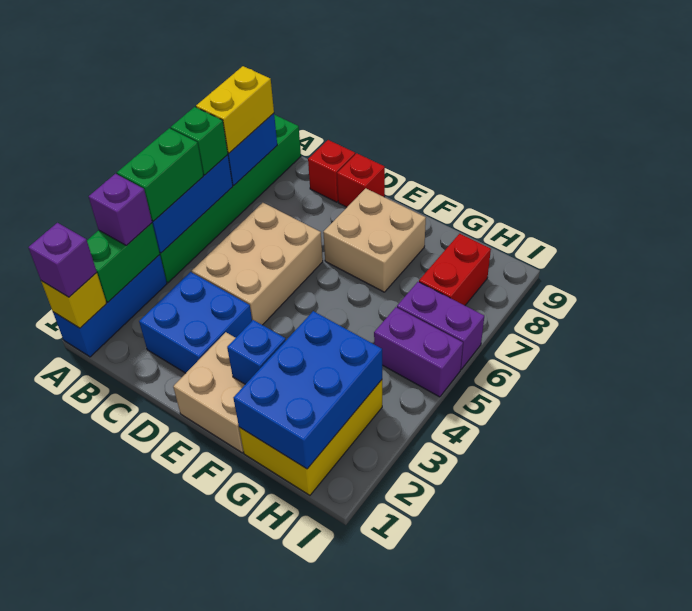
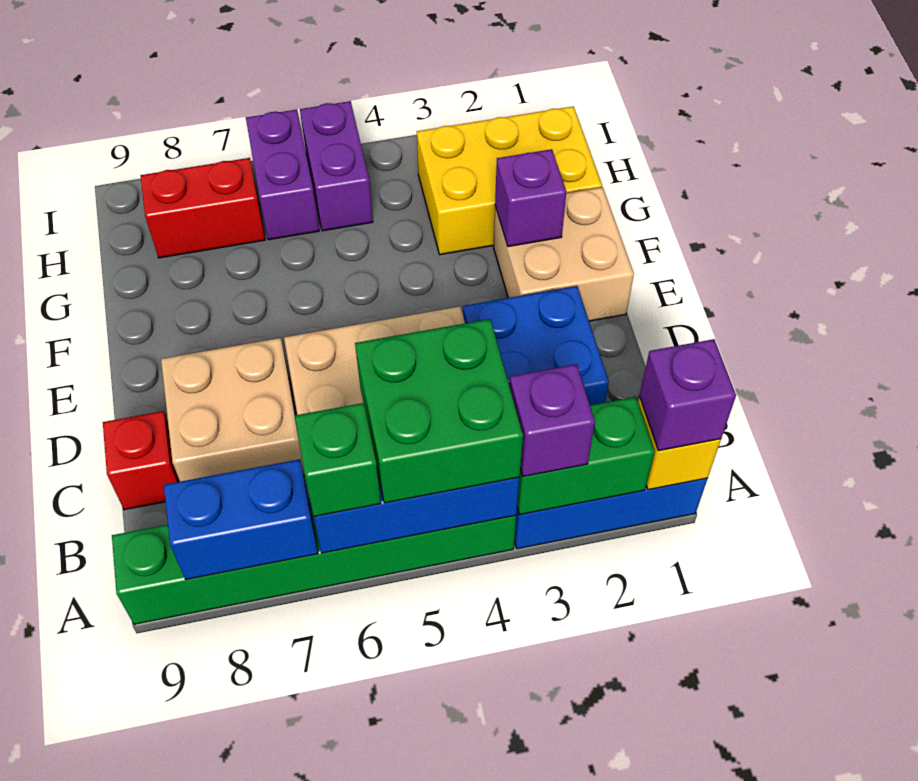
green 1x2 brick [117,128,203,221] -> green 2x2 brick [355,319,523,503]
yellow 1x2 brick [196,66,274,153] -> none
red 1x1 brick [337,153,385,207] -> none
tan 2x2 brick [323,188,426,292] -> tan 2x2 brick moved to [161,338,305,482]
blue 1x1 brick [227,320,286,384] -> purple 1x1 brick [495,149,566,247]
blue 2x3 brick [234,311,382,469] -> none

